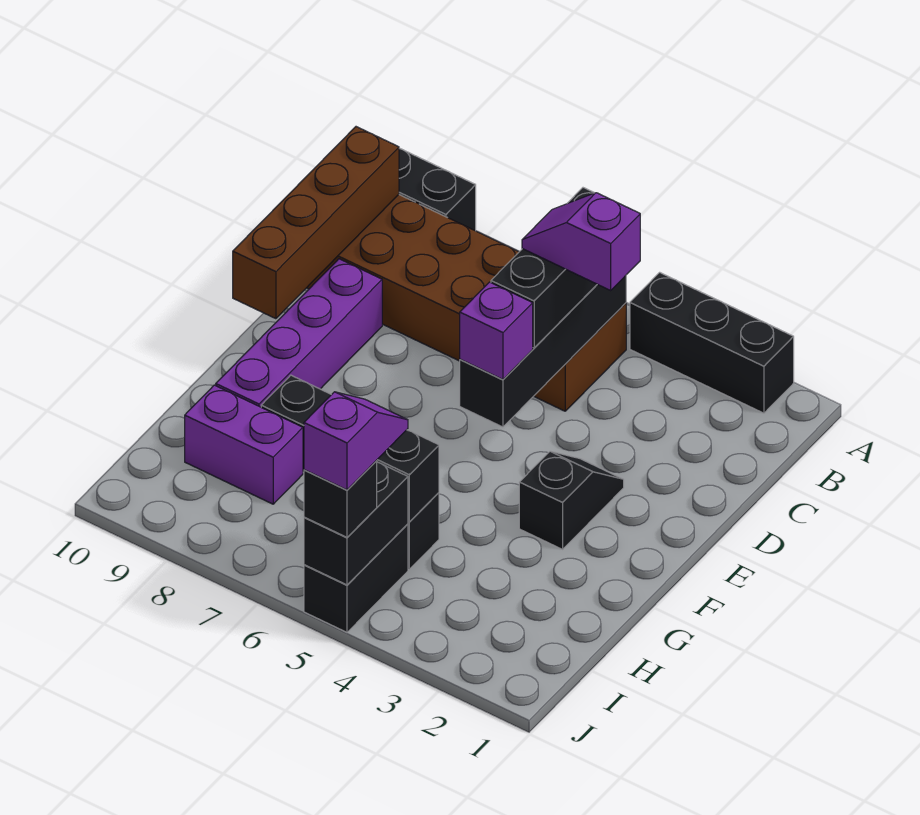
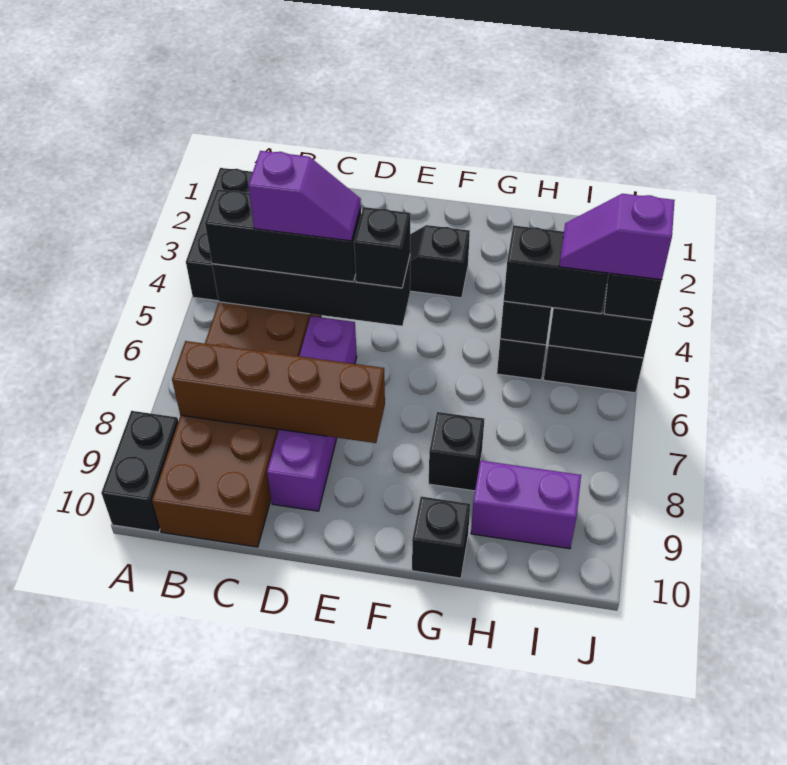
brown 1x4 brick [233,127,399,319] -> brown 1x4 brick moved to [172,341,385,443]
purple 1x2 slope [522,193,640,290] -> purple 1x2 slope turned to [248,151,361,241]
purple 1x4 brick [216,259,382,407] -> purple 1x4 brick turned to [267,316,357,511]
purple 1x1 brick [460,282,533,379] -> black 1x1 brick [354,207,410,288]
none -> black 1x1 brick [412,497,470,578]
none -> black 1x2 brick [504,225,609,314]
purple 1x2 brick [185,385,303,504] -> purple 1x2 brick turned to [471,460,581,549]

